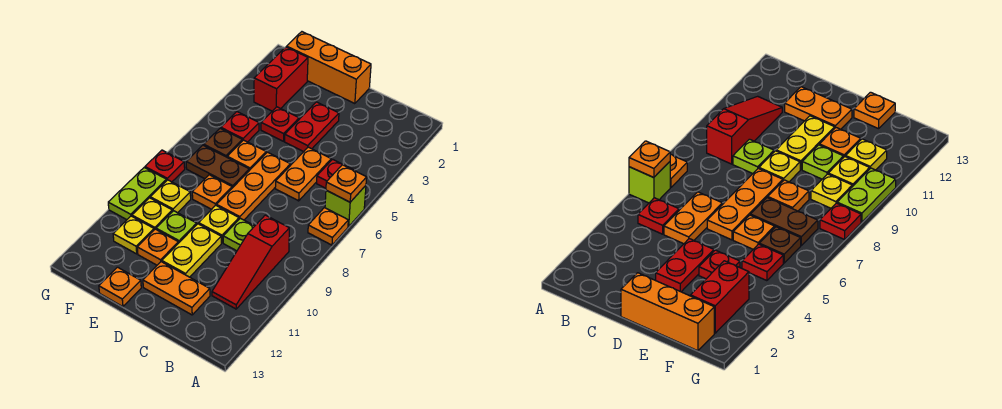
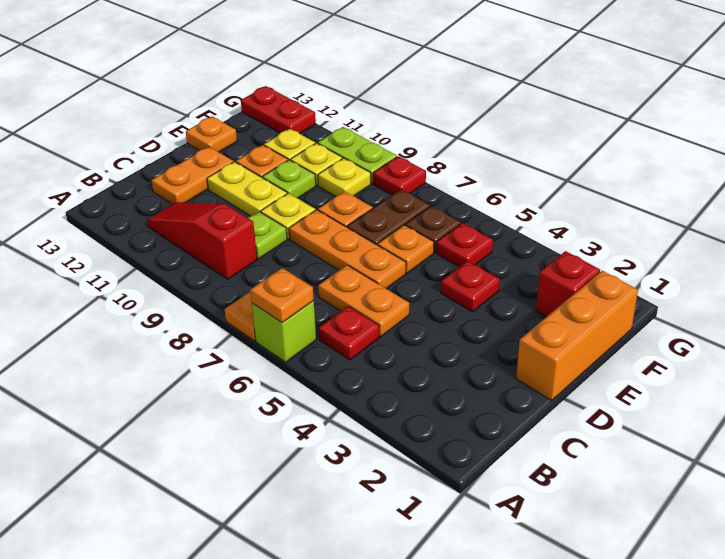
red 1x2 plate [285,102,339,152] -> red 1x2 plate moved to [241,86,316,134]
red 1x2 brick [254,47,308,111] -> red 1x1 brick [536,251,600,317]

